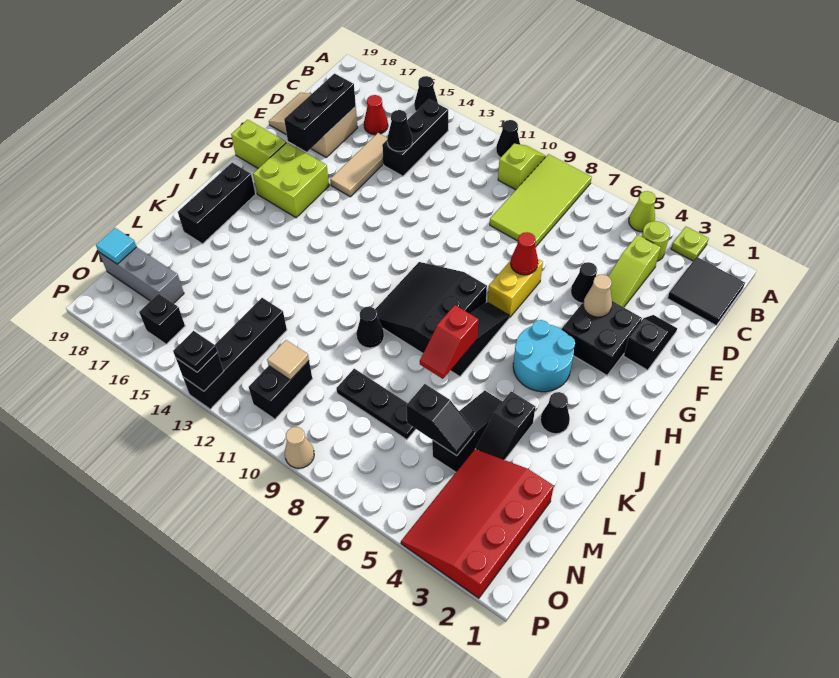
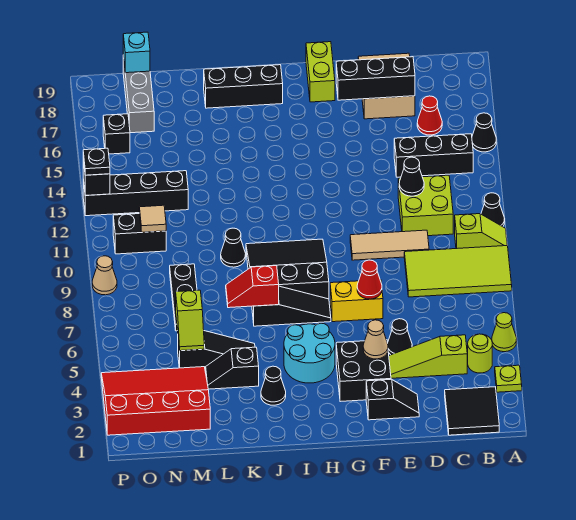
black 1x1 cone [387,110,412,151] -> black 1x1 cone moved to [399,157,424,196]
tan 1x3 tile [330,133,387,197] -> tan 1x3 tile moved to [350,230,429,260]
lime 2x2 brick [253,142,329,218] -> lime 2x2 brick moved to [398,175,453,236]
black 1x2 slope [406,384,475,456] -> lime 1x2 slope [176,290,204,351]
cyan 1x1 tile [96,228,137,264] -> cyan 1x1 brick [123,32,150,73]

